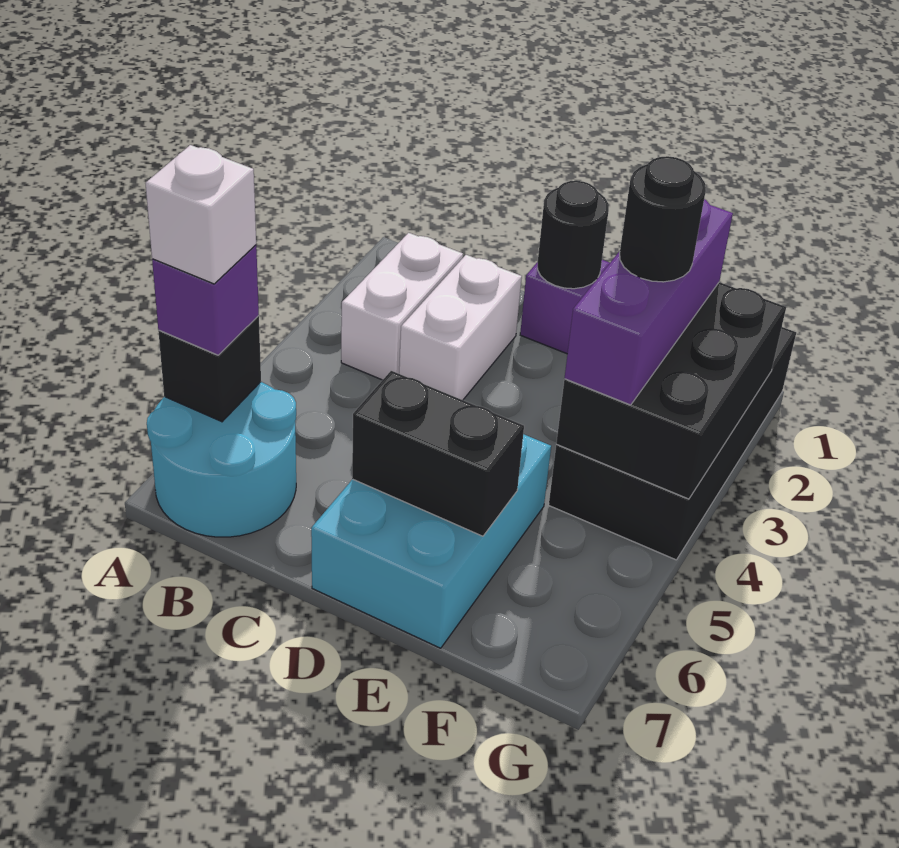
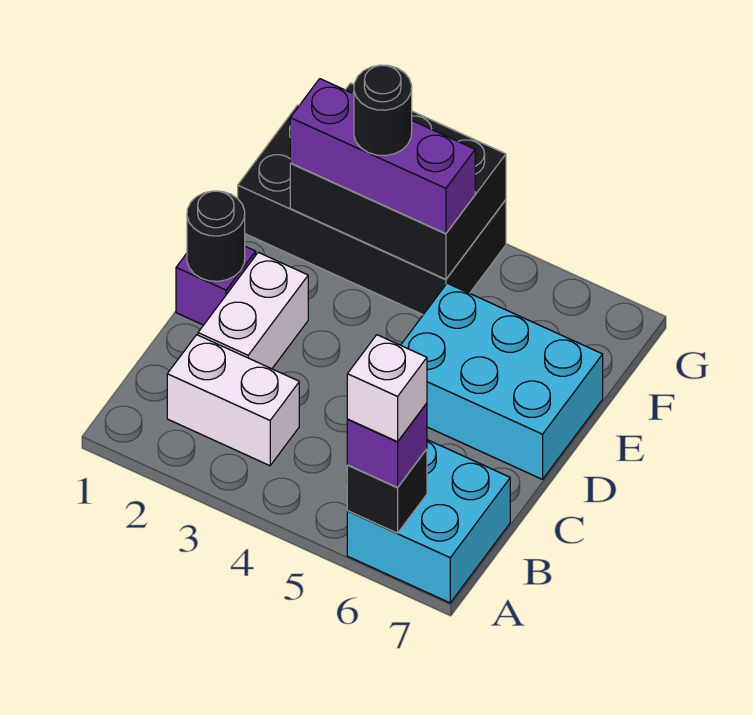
cyan 2x2 round brick [147,382,296,537] -> cyan 2x2 brick [347,440,510,603]
white 1x2 brick [399,255,522,400] -> white 1x2 brick turned to [198,252,308,369]
black 1x2 brick [352,371,524,536] -> none

